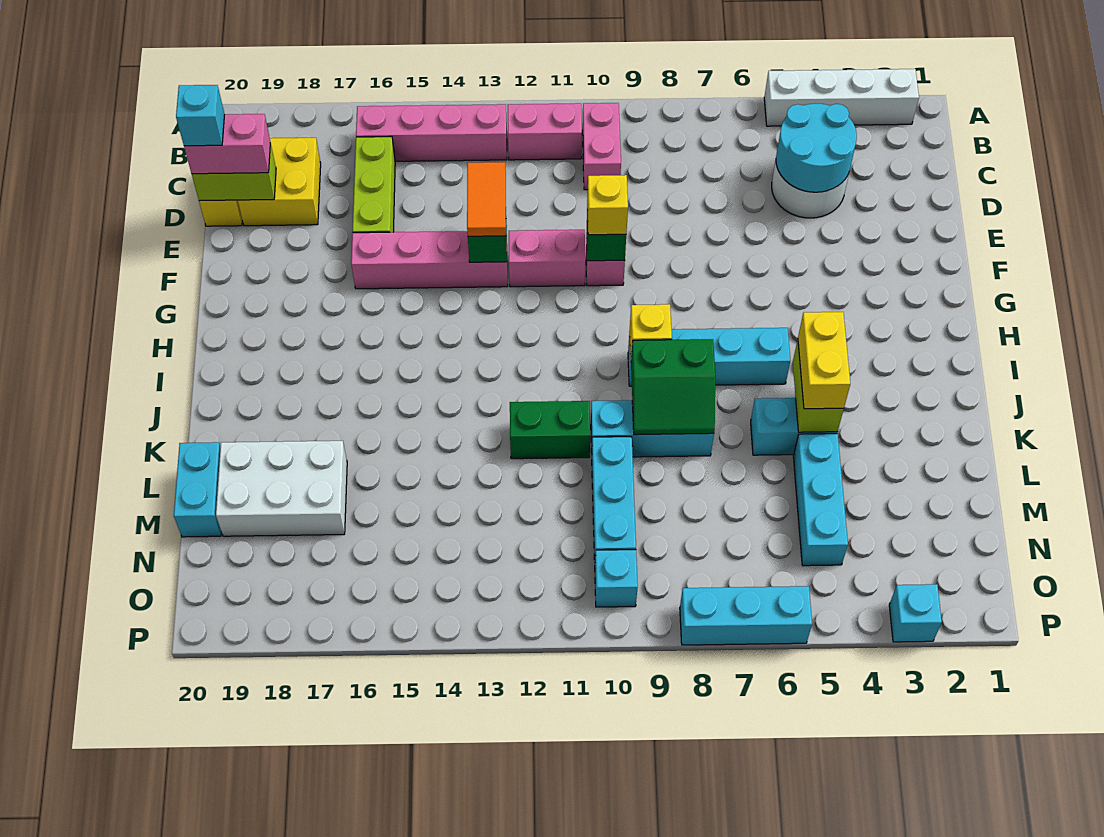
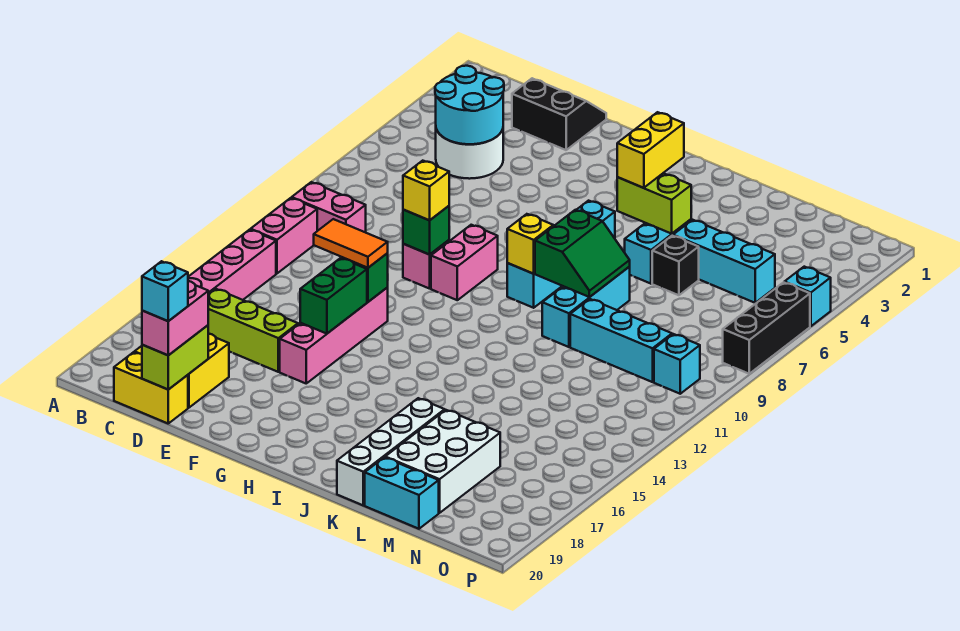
white 1x4 brick [764,69,919,126] -> white 1x4 brick moved to [337,398,445,505]
none -> black 2x2 slope [512,78,606,150]
pink 1x2 brick [509,230,586,287] -> pink 1x2 brick moved to [431,225,498,300]
yellow 1x2 brick [798,312,850,409] -> yellow 1x2 brick turned to [617,112,684,188]
green 1x2 brick [510,401,590,459] -> green 1x2 brick moved to [300,258,367,334]
none -> black 1x1 brick [652,236,699,295]
cyan 1x1 brick [889,584,942,642] -> cyan 1x1 brick moved to [784,267,831,326]
cyan 1x3 brick [680,586,812,645] -> black 1x3 brick [723,282,810,374]

